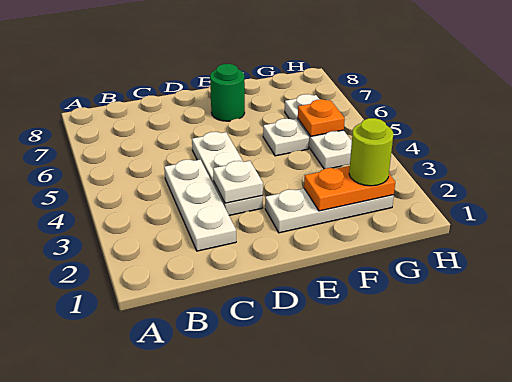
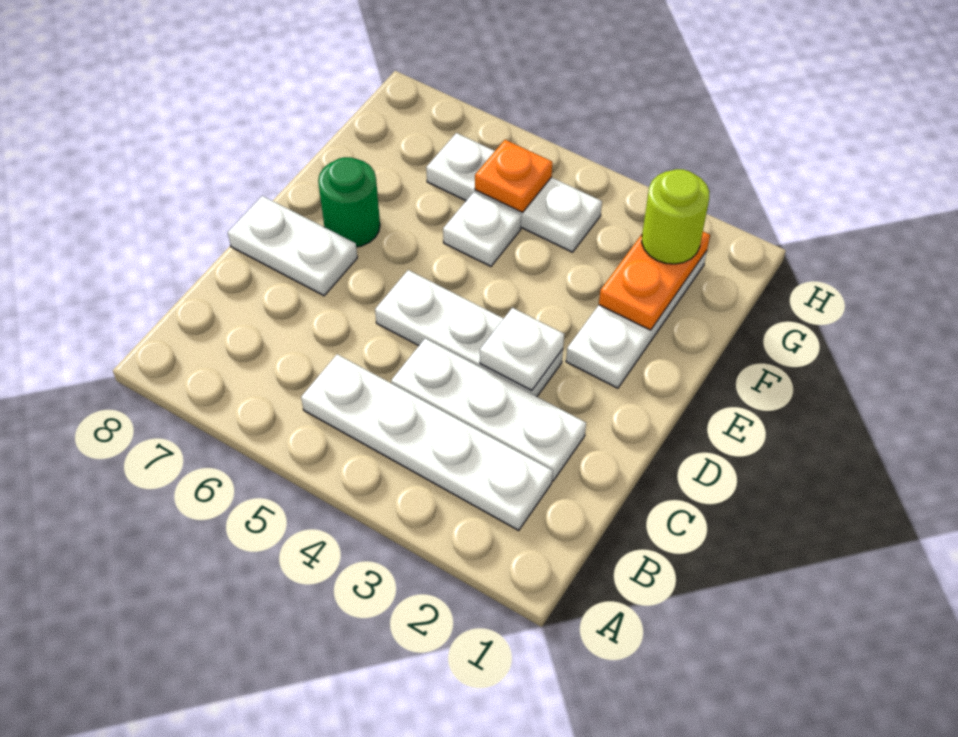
none -> white 1x4 plate [301,354,553,530]
none -> white 1x2 plate [228,196,357,296]

